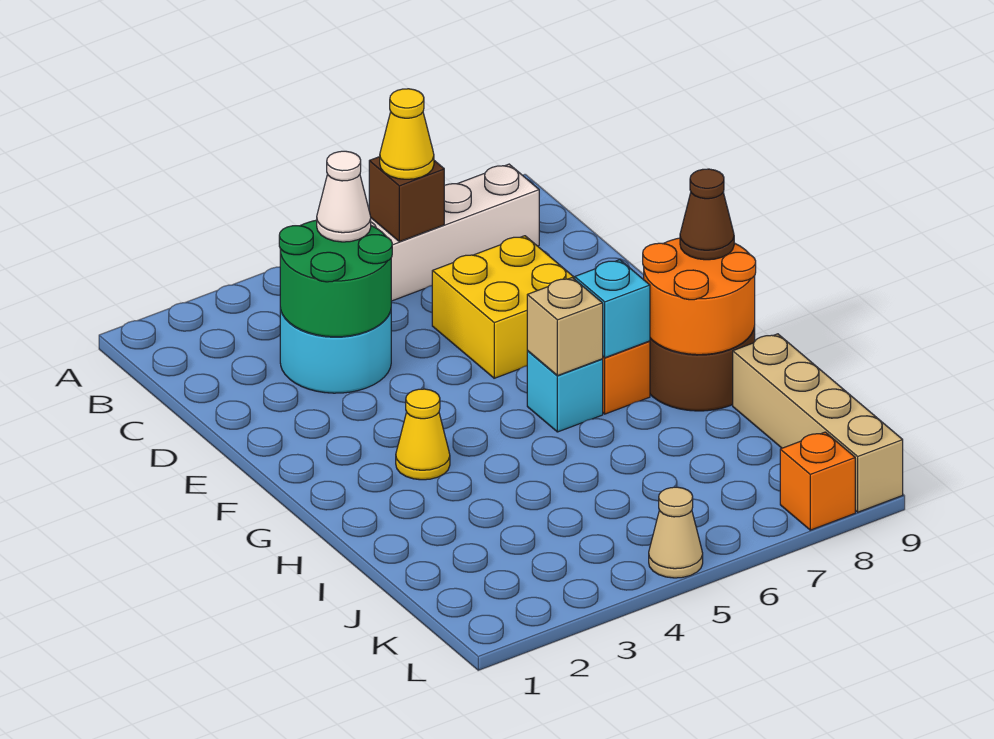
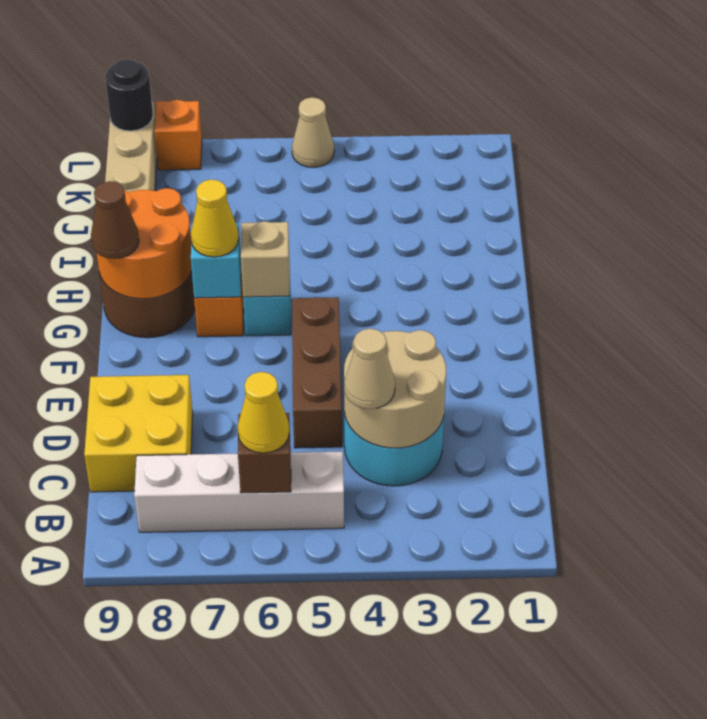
green 2x2 round brick [279,220,392,337] -> tan 2x2 round brick [344,330,446,448]
white 1x1 cone [317,151,371,242] -> tan 1x1 cone [345,329,395,409]
none -> brown 1x3 brick [292,297,342,448]
yellow 2x2 brick [432,236,575,378] -> yellow 2x2 brick moved to [84,375,193,492]
yellow 1x1 cone [396,389,450,480] -> yellow 1x1 cone moved to [191,179,239,257]
none -> black 1x1 round brick [105,59,153,131]

